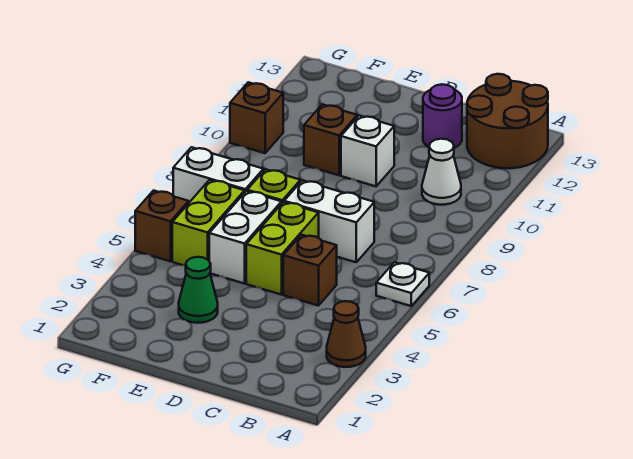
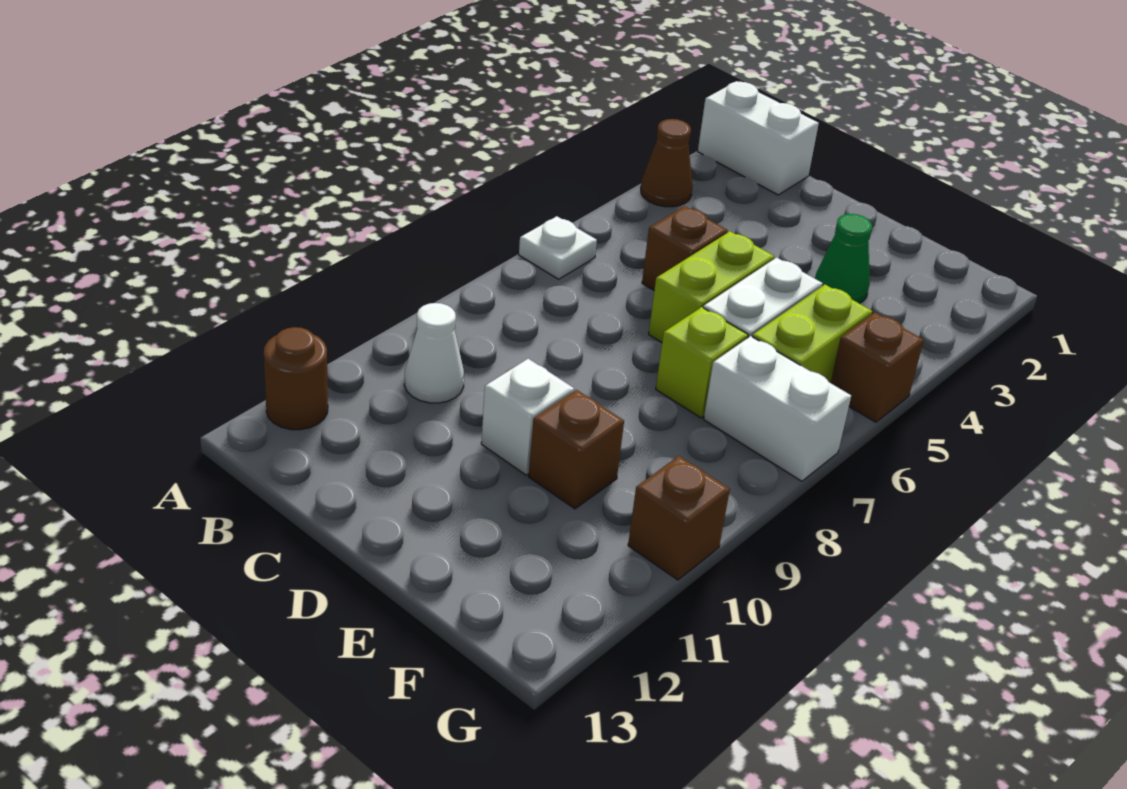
brown 2x2 round brick [467,74,548,168] -> brown 1x1 round brick [264,327,328,430]
white 1x2 brick [284,180,374,262] -> white 1x2 brick moved to [698,81,819,195]
purple 1x1 round brick [423,84,462,148] -> none

